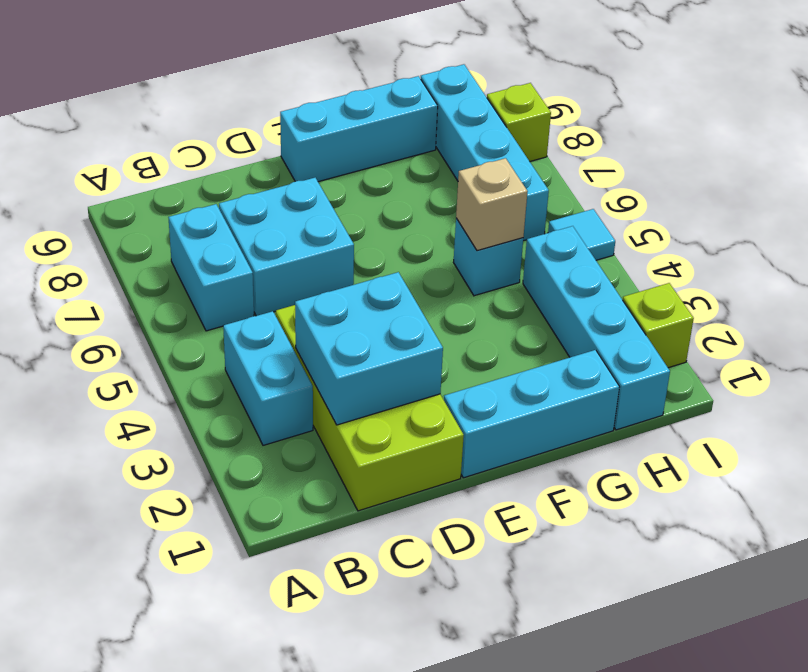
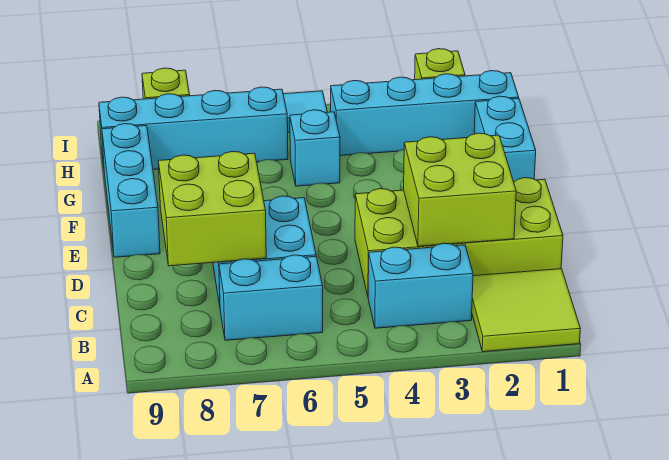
none -> lime 2x2 tile [472,269,580,352]
cyan 2x2 brick [295,272,443,425] -> lime 2x2 brick [404,133,516,246]
none -> lime 2x2 brick [158,151,266,266]
cyan 1x3 brick [444,350,619,478] -> cyan 1x2 brick [474,96,536,182]
tan 1x1 brick [456,158,528,251] -> none

